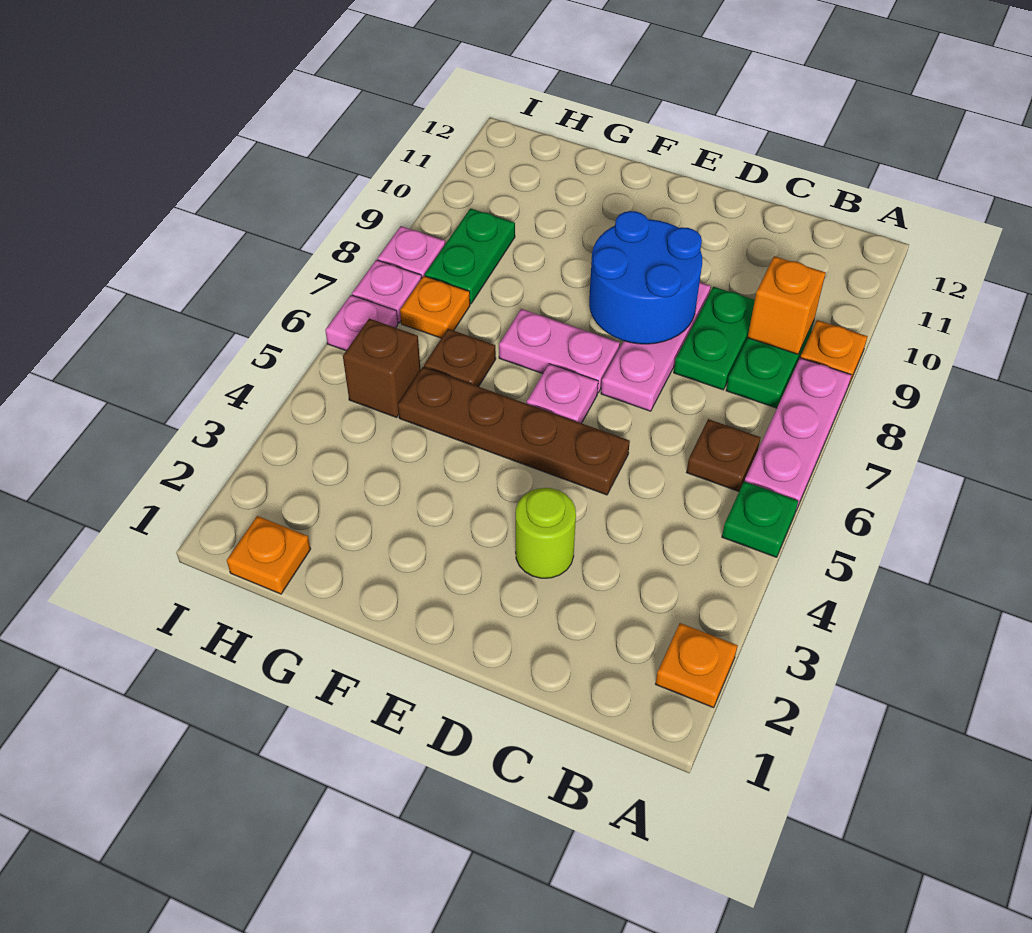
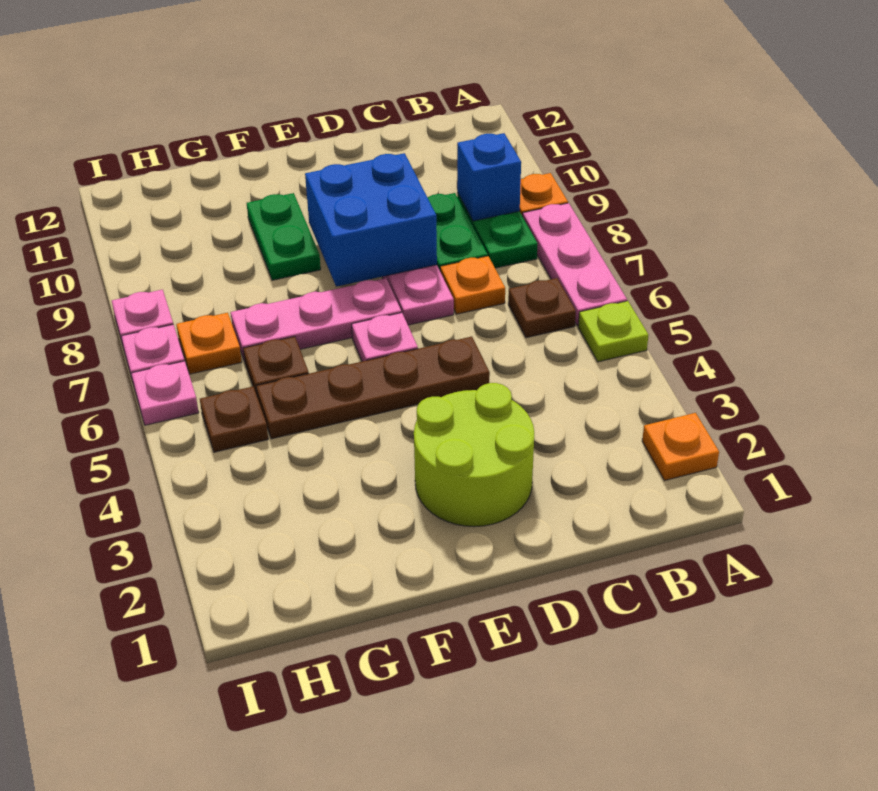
green 1x1 plate [722,481,798,557] -> lime 1x1 plate [578,301,648,362]
orange 1x1 brick [748,256,826,354] -> blue 1x1 brick [457,133,521,221]
lime 1x1 round brick [516,488,576,578] -> lime 2x2 round brick [414,383,534,527]
blue 2x2 round brick [589,211,702,344] -> blue 2x2 brick [305,153,437,287]
pink 1x2 plate [499,309,620,393] -> pink 1x3 plate [231,278,401,362]
orange 1x1 plate [227,516,311,594] -> orange 1x1 plate moved to [440,256,505,314]
brown 1x1 brick [343,319,421,417] -> brown 1x1 plate [200,386,268,452]
green 1x2 plate [425,208,515,304] -> green 1x2 plate moved to [247,193,321,280]

